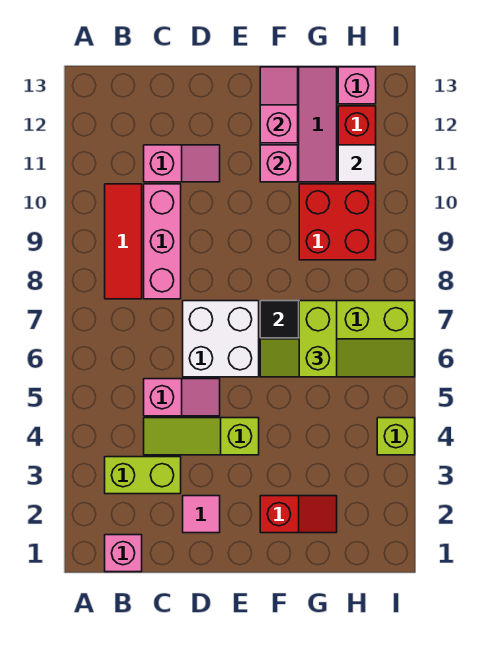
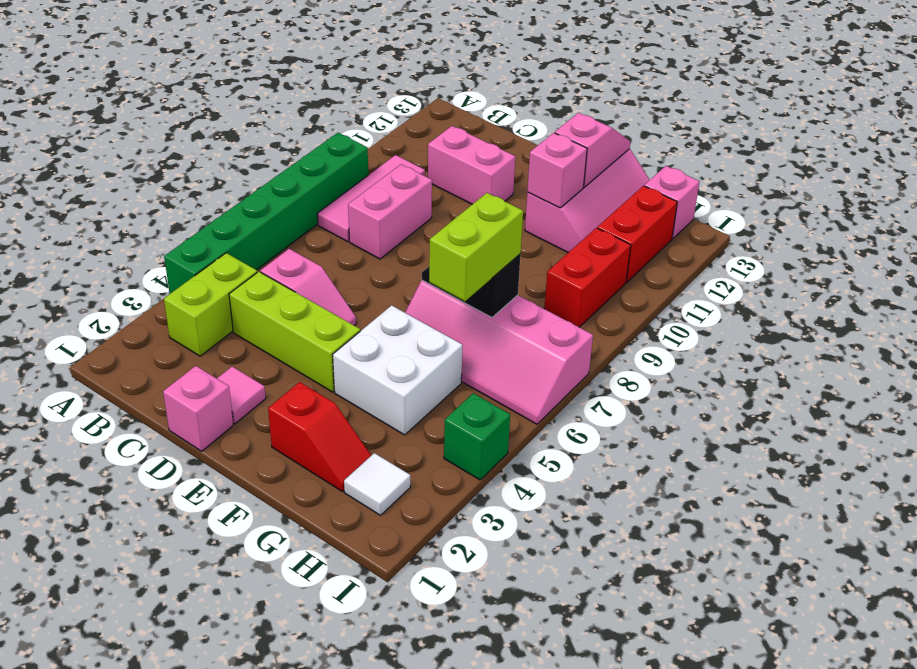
none -> green 1x6 brick [164,133,368,294]
pink 1x1 brick [105,535,142,572] -> pink 1x1 brick moved to [163,366,233,451]
lime 1x2 brick [105,457,181,494] -> lime 1x2 brick turned to [164,253,257,356]
red 1x3 tile [105,184,142,299] -> pink 1x3 tile [317,155,425,242]
lime 1x3 slope [144,418,259,455] -> lime 1x3 brick [229,272,360,392]
pink 1x3 brick [144,184,181,299] -> pink 1x2 brick [348,164,432,259]
pink 1x2 slope [144,145,220,182] -> pink 1x2 brick [428,126,515,204]
white 2x2 brick [183,301,259,377] -> white 2x2 brick moved to [333,305,462,435]
lime 2x4 slope [260,301,415,377] -> pink 2x4 slope [405,280,593,424]
red 2x2 brick [299,184,376,260] -> red 1x2 brick [544,228,631,327]
white 1x1 tile [338,145,376,182] -> white 1x1 tile moved to [344,453,410,515]
lime 1x1 brick [377,418,415,455] -> green 1x1 brick [444,393,510,480]

